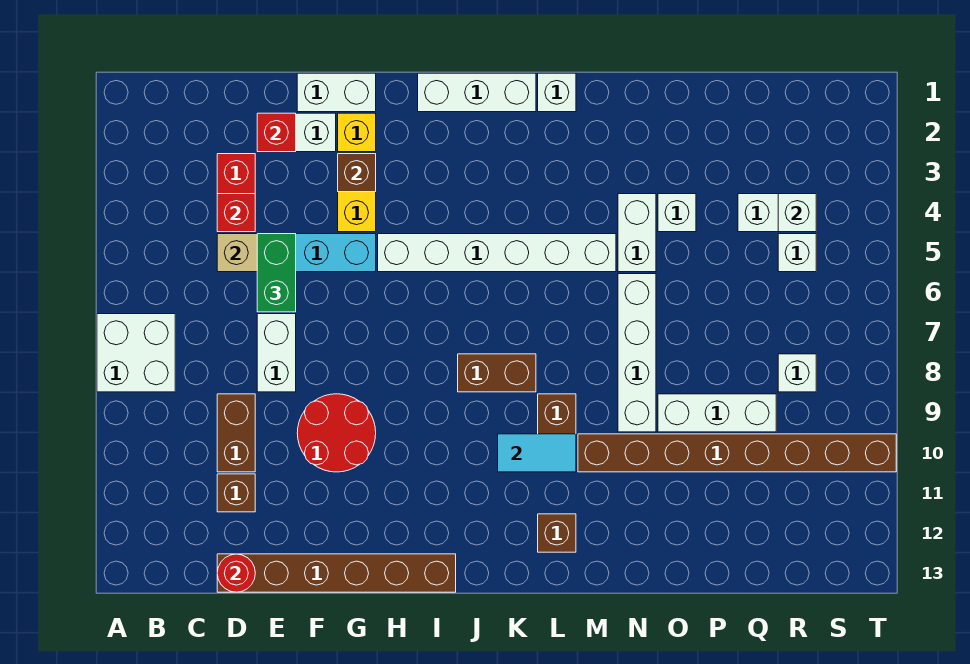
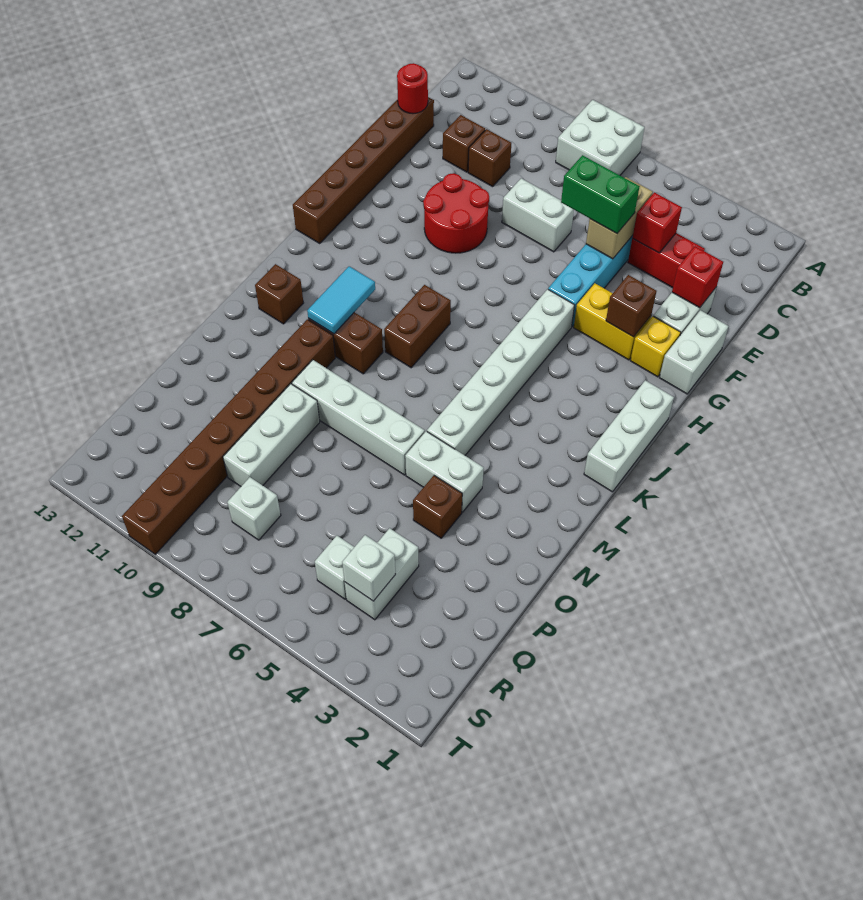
brown 1x2 brick [217,394,255,472] -> brown 1x1 brick [468,129,511,187]
white 1x1 brick [538,73,576,112] -> none
white 1x1 brick [658,194,696,232] -> brown 1x1 brick [413,476,462,538]

